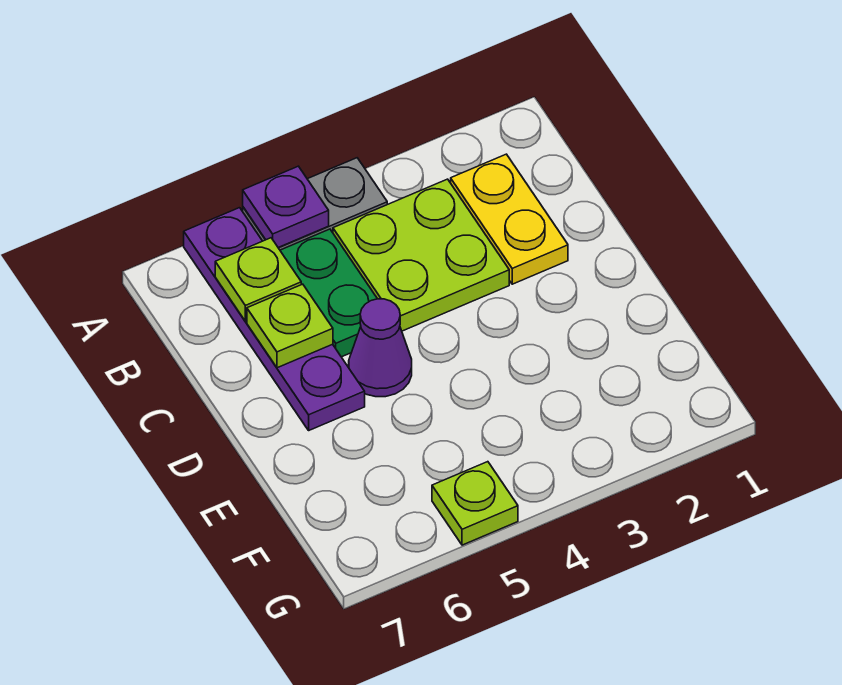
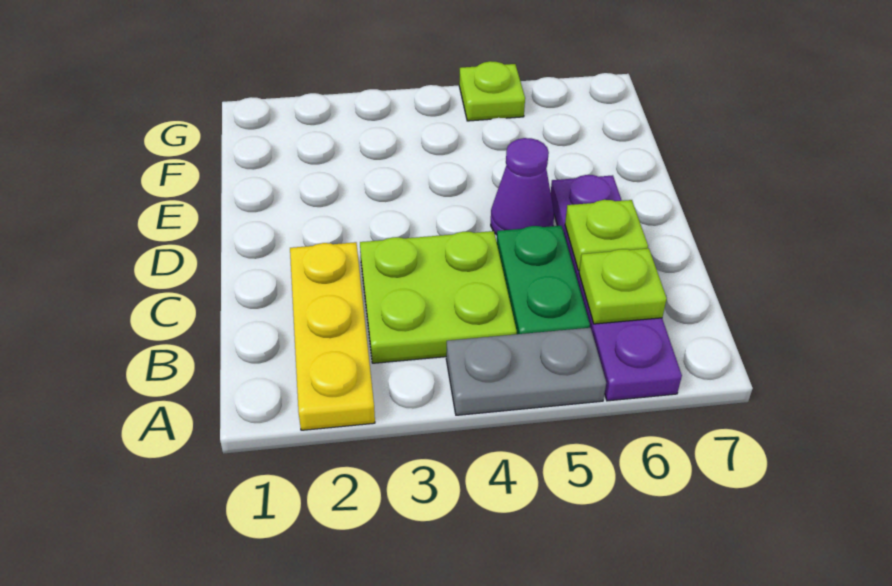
purple 1x1 plate [243,166,329,248] -> none
yellow 1x2 plate [451,154,568,284] -> yellow 1x3 plate [290,242,375,430]

